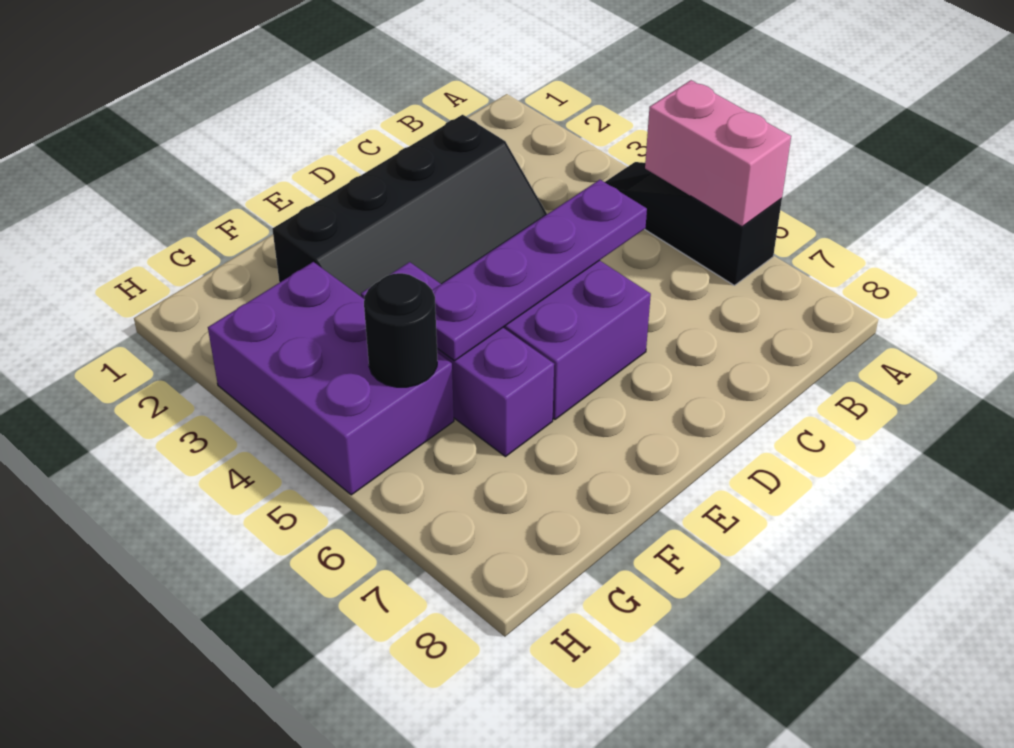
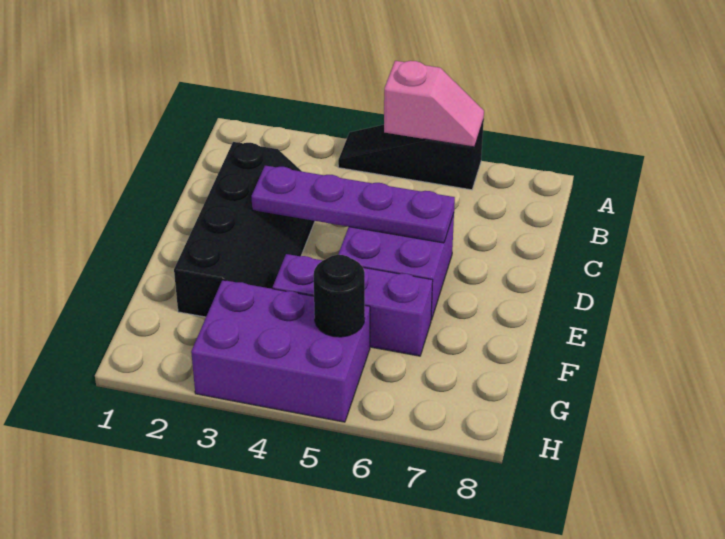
pink 1x2 brick [645,80,791,227] -> pink 1x2 slope [384,61,484,147]
purple 1x4 plate [432,180,647,361] -> purple 1x4 plate turned to [252,166,455,243]

